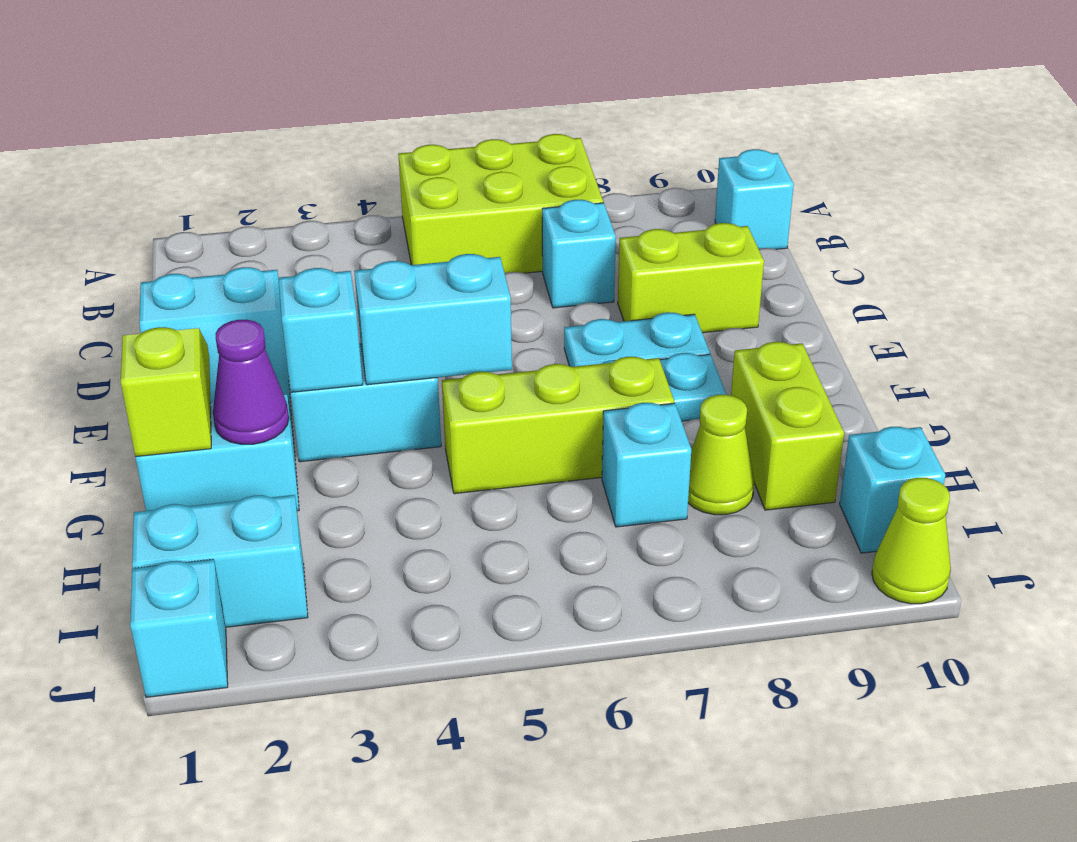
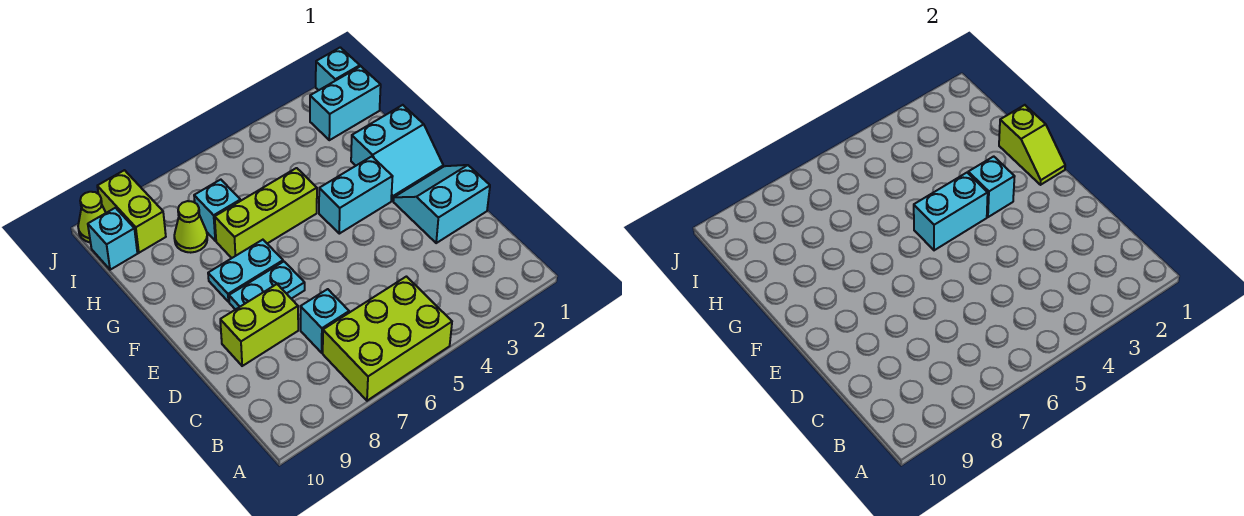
cyan 1x1 brick [715,149,794,249] -> none
purple 1x1 cone [213,320,289,444] -> none
lime 1x2 brick [731,342,844,510] -> lime 1x2 brick moved to [97,170,166,253]

